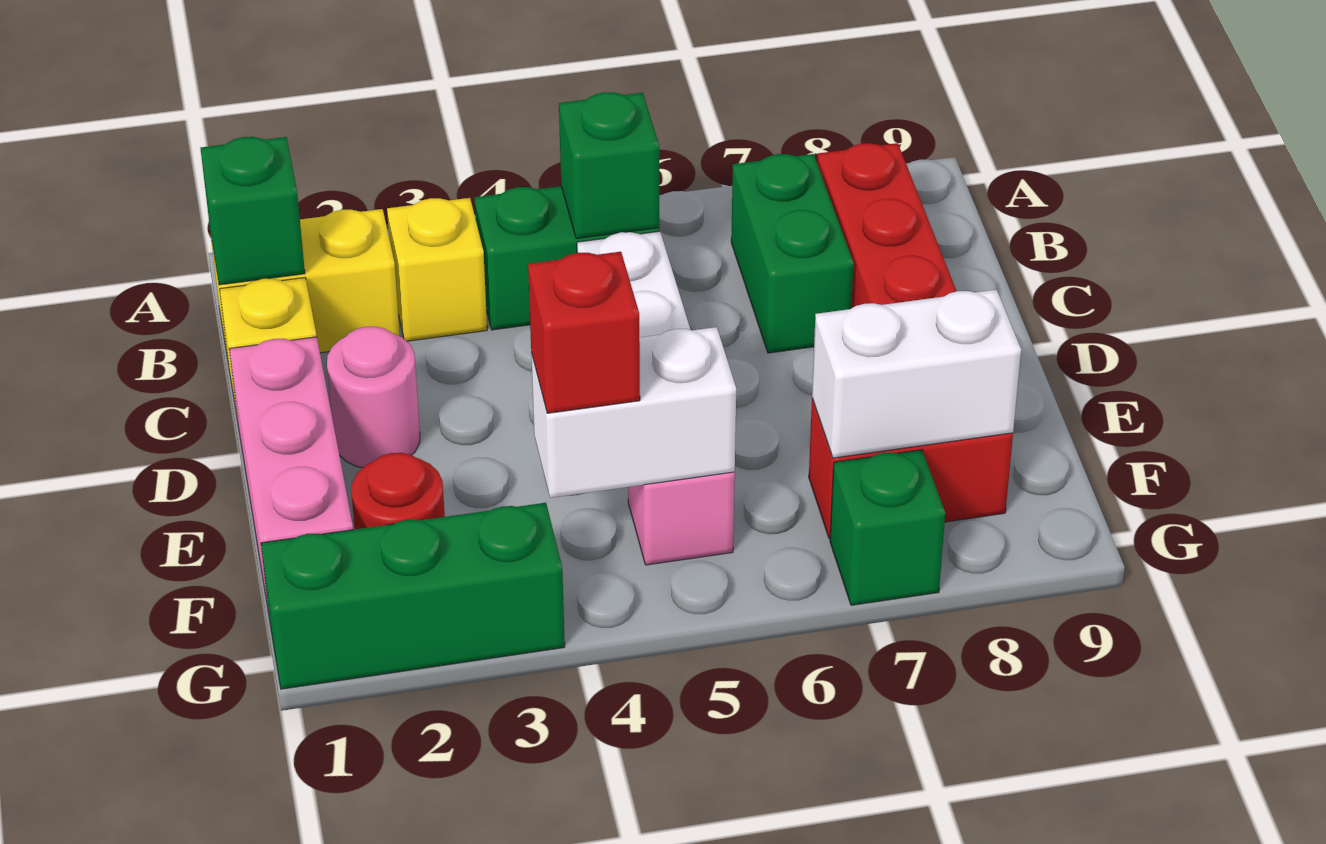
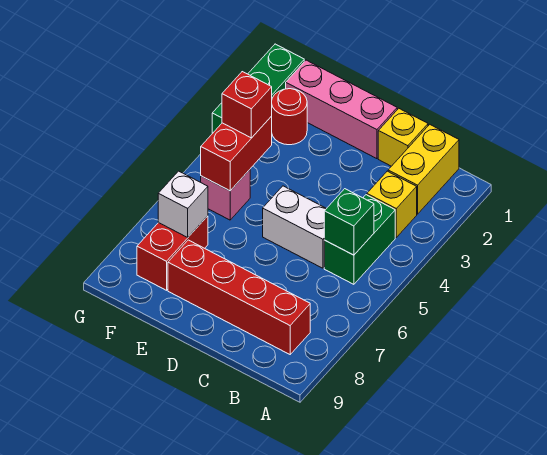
green 1x1 brick [200,137,305,285] -> none
green 1x2 brick [731,154,854,353] -> none
pink 1x1 round brick [327,326,420,468] -> none
white 1x2 brick [531,327,736,498] -> red 1x2 brick [201,116,272,191]
white 1x2 brick [812,289,1021,458] -> white 1x1 brick [158,171,208,237]
green 1x1 brick [830,450,945,605] -> none

